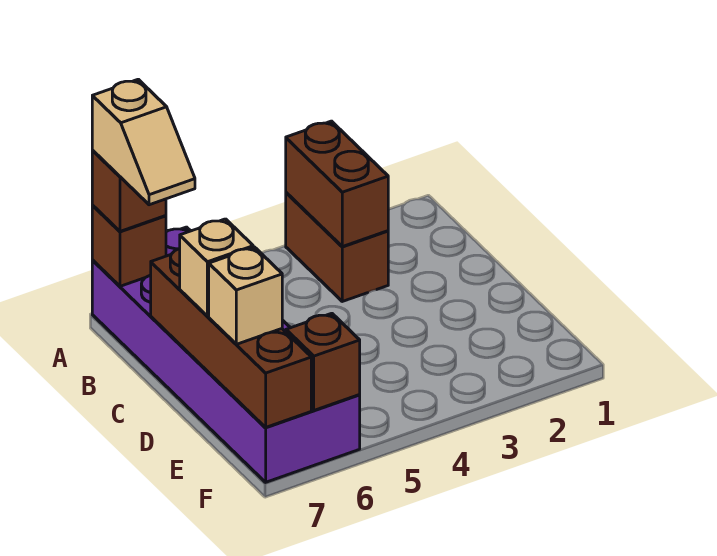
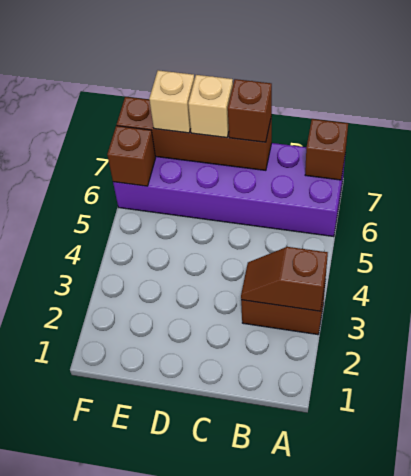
brown 1x2 brick [286,121,388,247] -> brown 1x2 slope [241,247,328,311]
brown 1x1 brick [92,151,166,231] -> brown 1x1 brick moved to [228,79,272,142]
tan 1x2 slope [92,79,195,205] -> none

